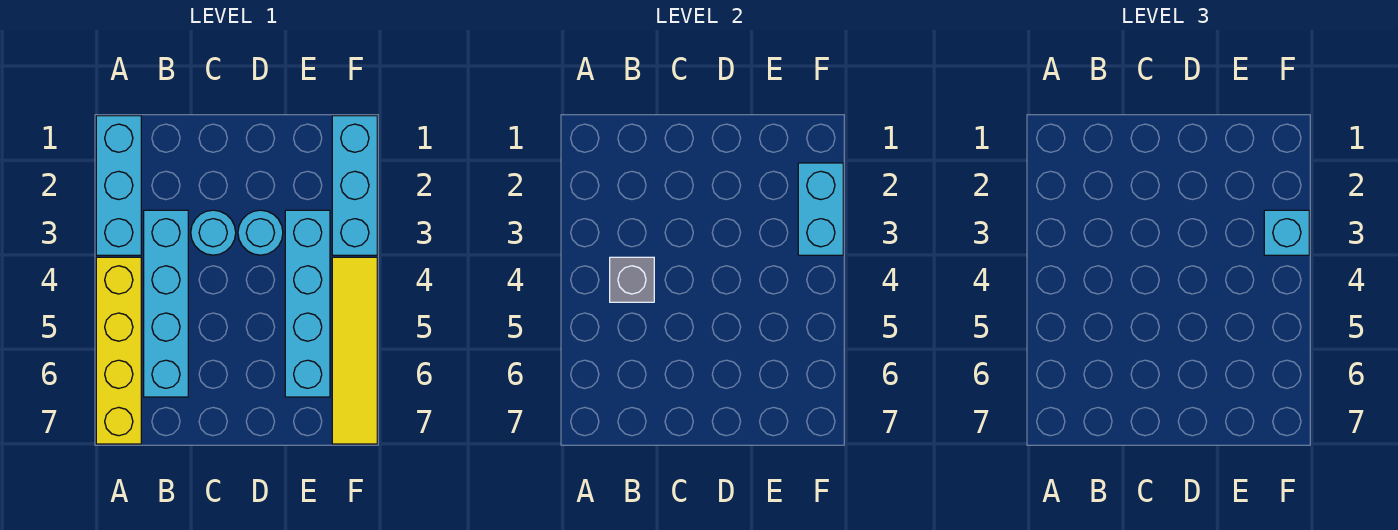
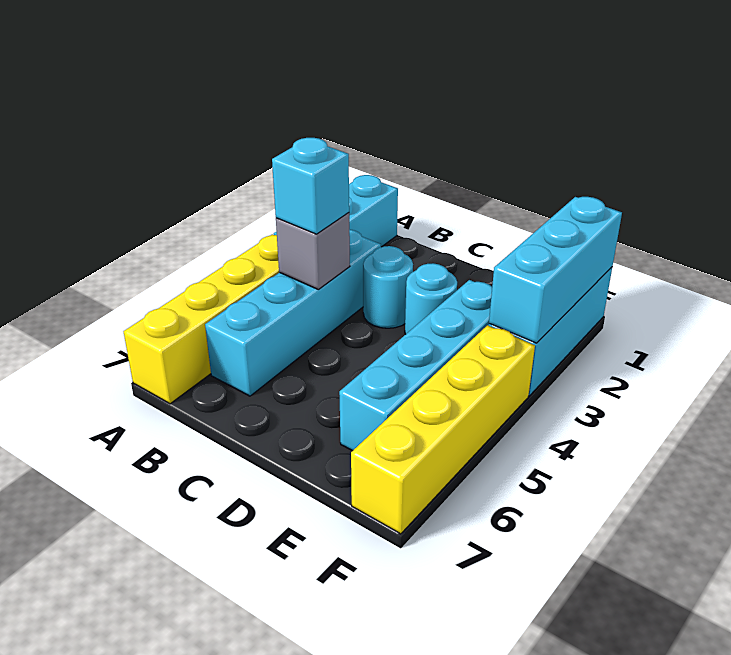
cyan 1x2 brick [798,163,843,255] -> cyan 1x3 brick [489,197,622,343]
cyan 1x1 brick [1264,210,1309,255] -> cyan 1x1 brick moved to [272,138,349,234]
yellow 1x4 tile [332,257,377,444] -> yellow 1x4 brick [351,325,535,534]

